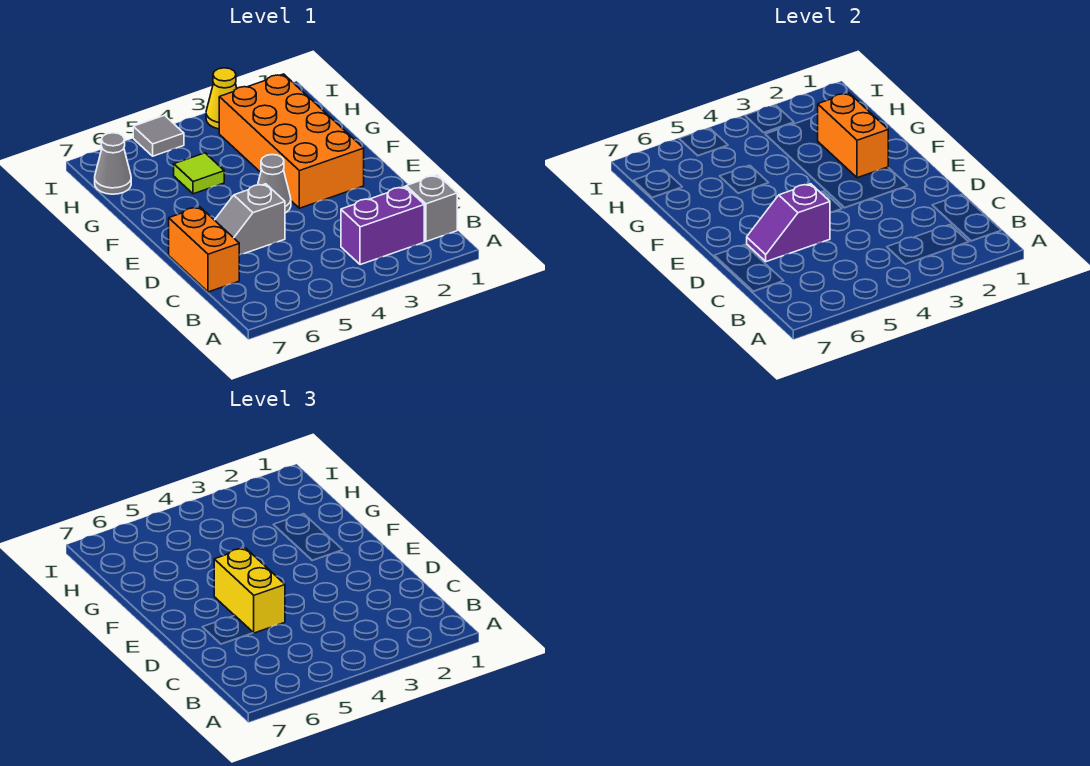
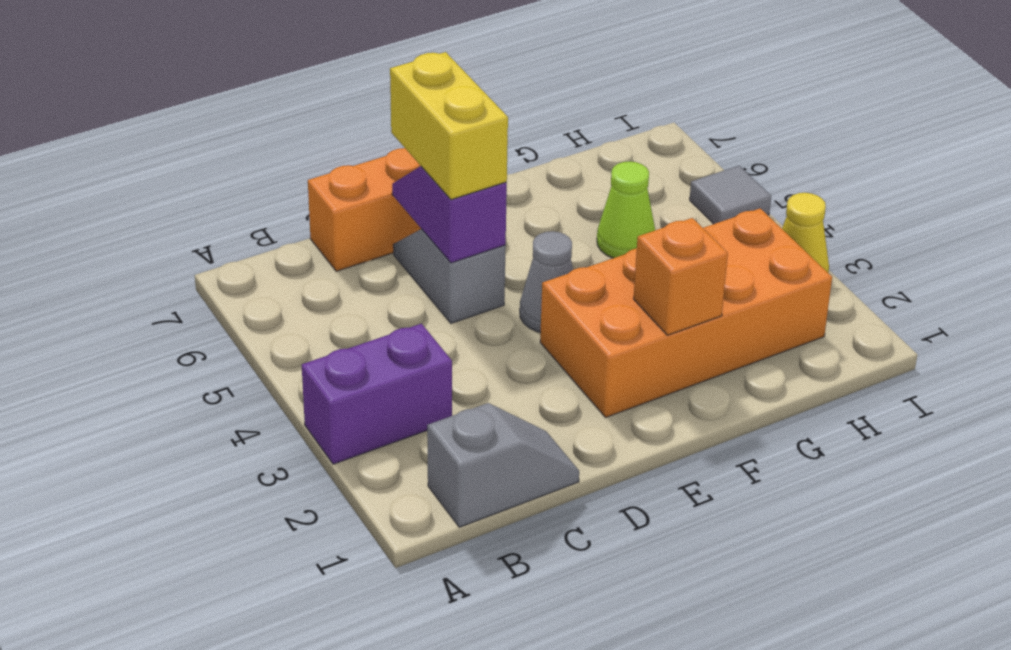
purple 1x2 brick [341,187,424,265] -> purple 1x2 brick turned to [302,324,452,464]
yellow 1x2 brick [214,548,285,633] -> yellow 1x2 brick turned to [390,52,508,200]
orange 1x2 brick [818,93,888,178] -> orange 1x1 brick [634,218,728,335]
lime 1x1 tile [174,153,224,194] -> lime 1x1 cone [597,161,655,258]
grey 1x1 cone [95,133,131,194] -> none

